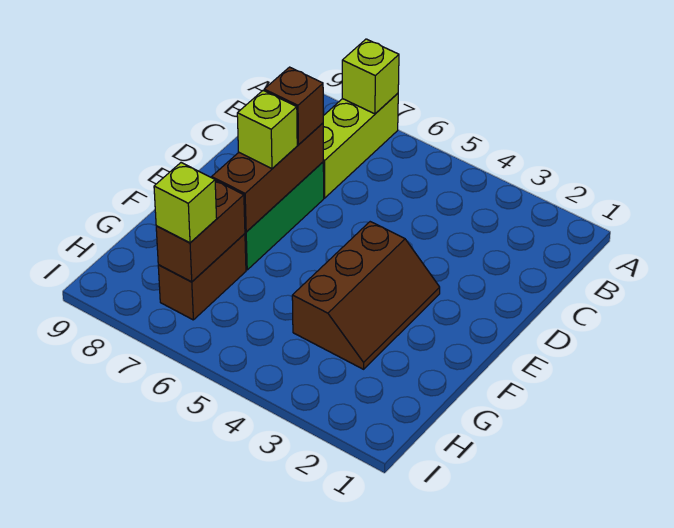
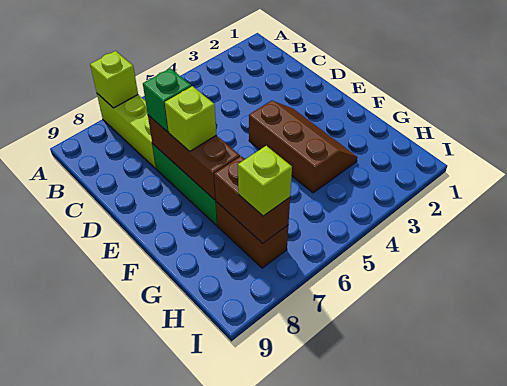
brown 1x1 brick [264,67,323,145] -> green 1x1 brick [143,68,191,132]

